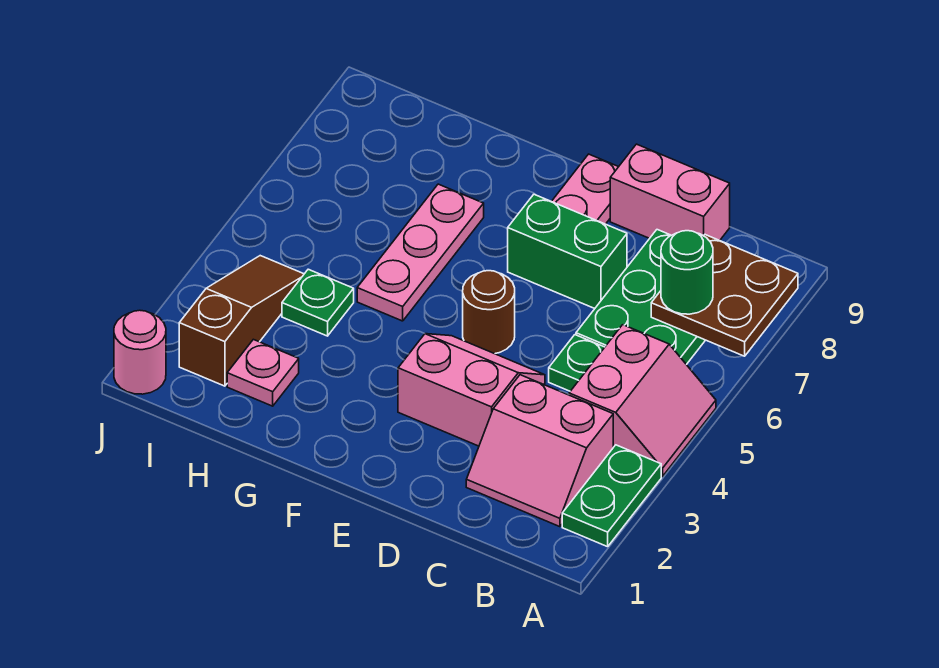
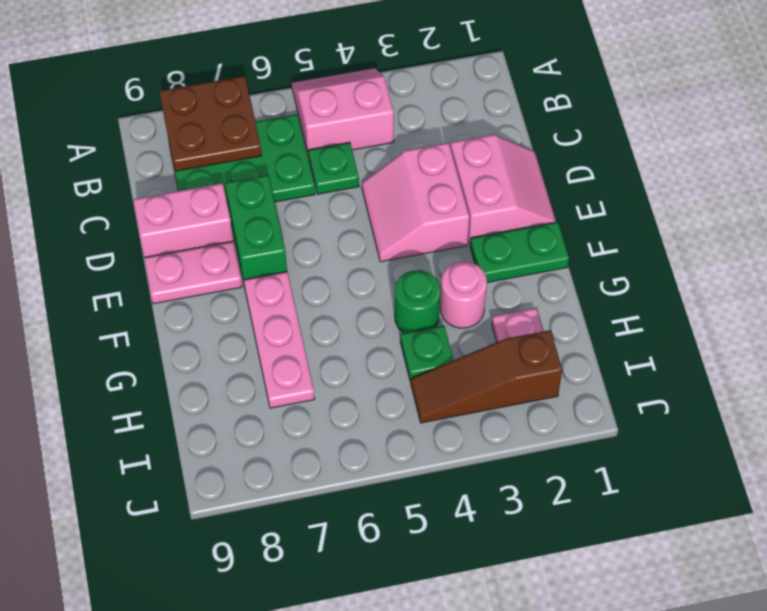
green 1x2 plate [562,445,661,547] -> green 1x2 plate moved to [470,222,569,283]
pink 2x2 slope [466,375,613,527] -> pink 2x2 slope moved to [451,135,556,245]
green 1x1 round brick [661,231,713,314] -> green 1x1 round brick moved to [395,270,440,333]
pink 1x2 brick [610,144,730,241] -> pink 1x2 brick turned to [133,183,233,257]
brown 1x1 round brick [463,271,515,354] -> none
pink 1x3 plate [357,184,484,321] -> pink 1x3 plate turned to [244,272,315,408]
pink 1x1 round brick [114,310,166,394] -> pink 1x1 round brick moved to [440,262,487,328]

